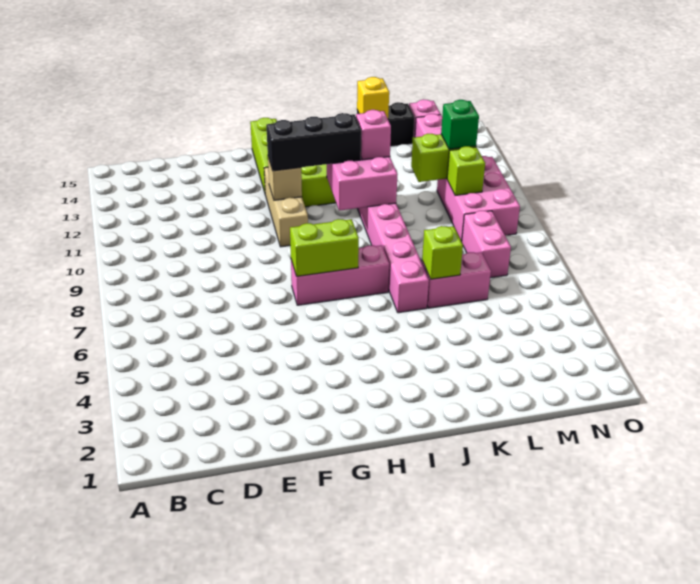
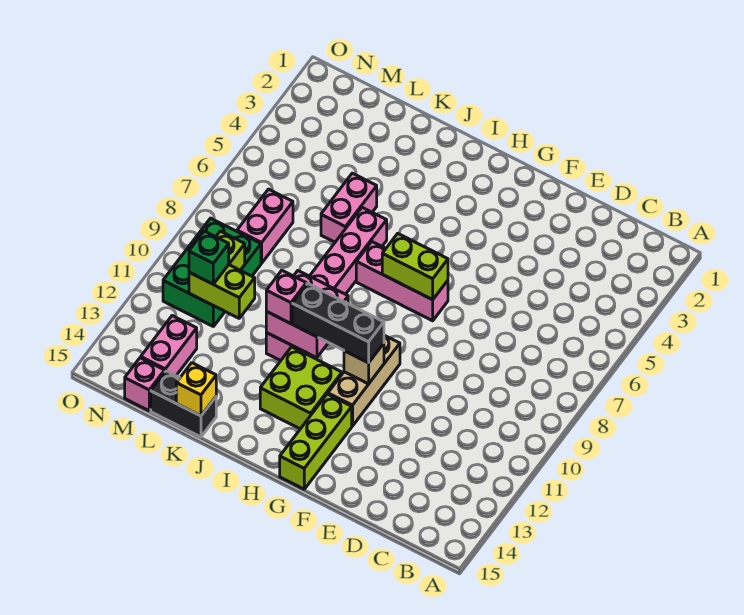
pink 1x2 brick [422,252,491,308] -> pink 1x2 brick turned to [321,173,377,242]
lime 1x1 brick [422,226,463,279] -> none
pink 2x3 brick [437,156,520,241] -> green 2x3 brick [163,218,261,326]

